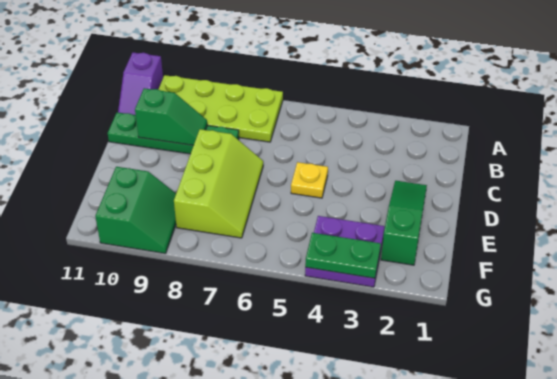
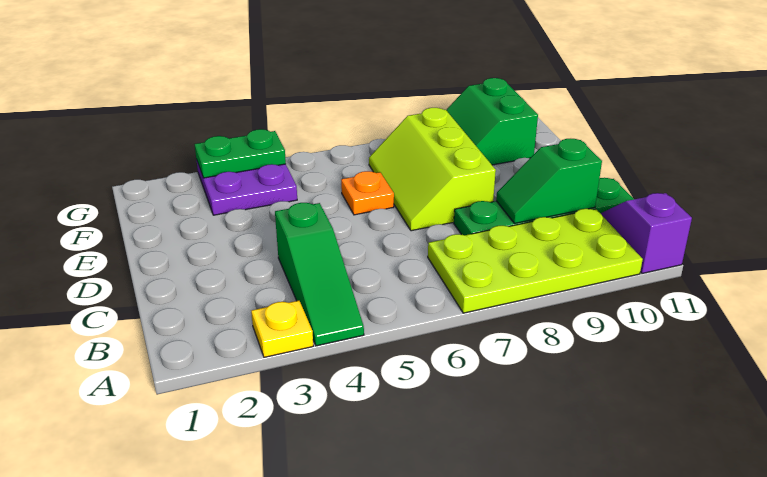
green 1x3 slope [381,181,427,265] -> green 1x3 slope moved to [275,203,364,346]
yellow 1x1 plate [291,162,328,198] -> yellow 1x1 plate moved to [251,301,313,357]
none -> orange 1x1 plate [341,171,394,215]

